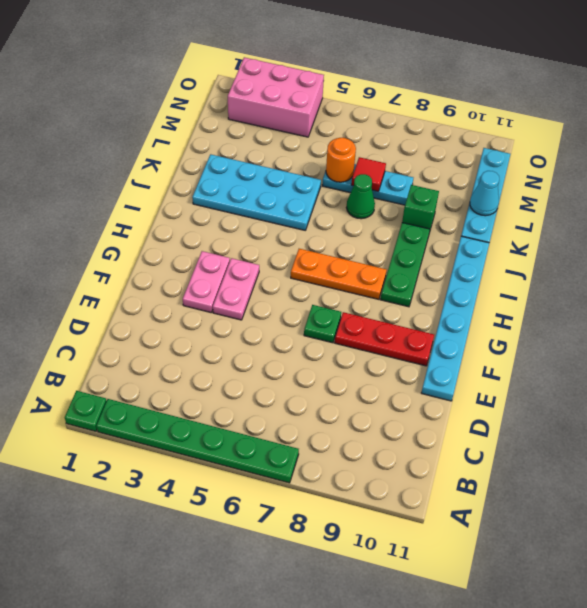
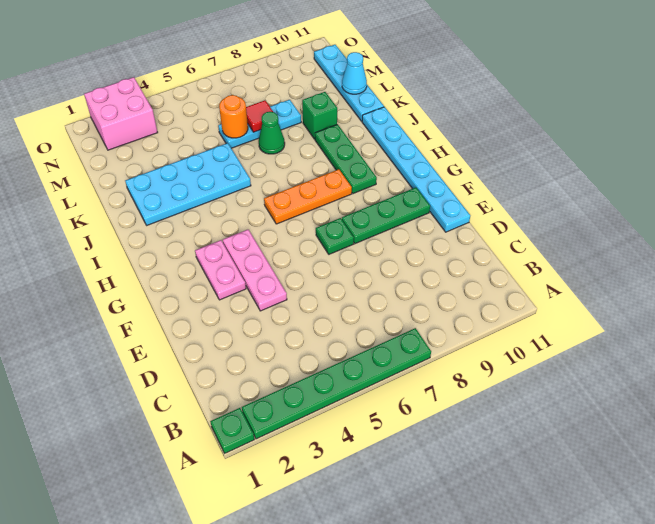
pink 1x2 plate [213,258,259,320] -> pink 1x3 plate [223,230,287,311]
red 1x3 plate [335,312,434,366] -> green 1x3 plate [342,188,430,244]
pink 2x3 brick [228,57,324,137] -> pink 2x2 brick [84,77,158,150]

